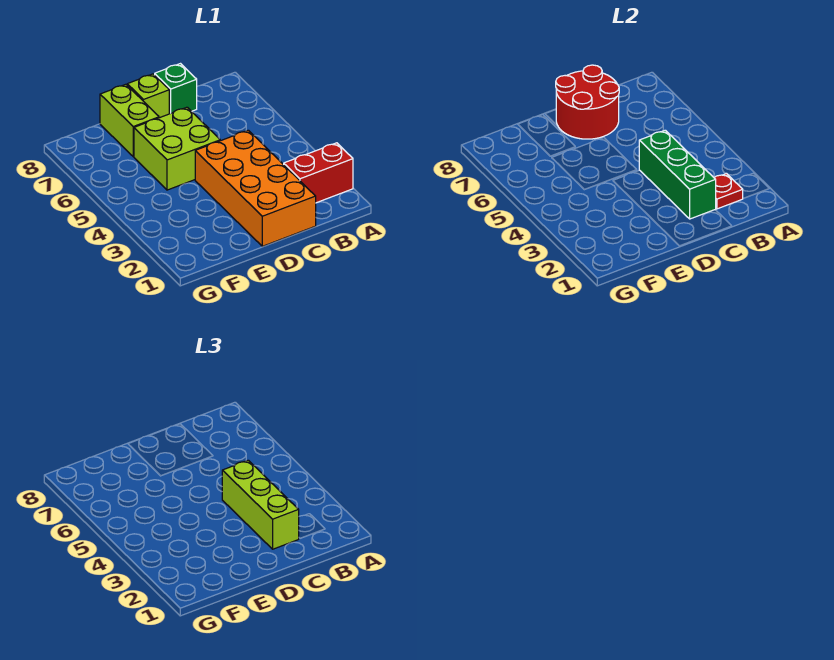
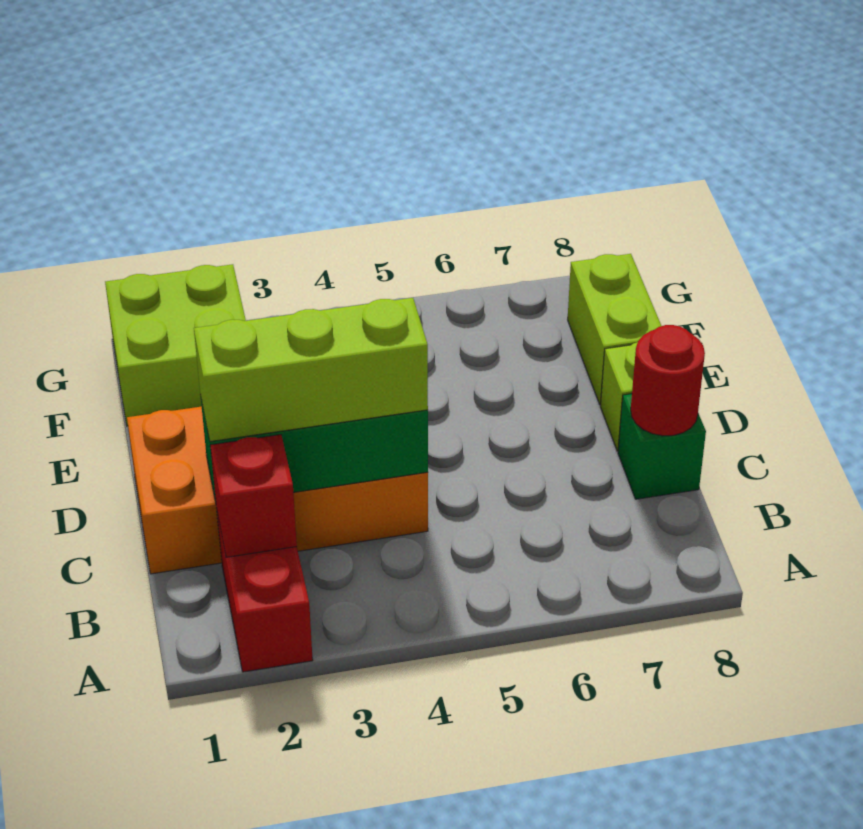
red 1x1 plate [714,174,743,209] -> red 1x1 brick [210,435,297,557]
red 2x2 round brick [556,65,619,139] -> red 1x1 round brick [631,325,705,436]
lime 2x2 brick [134,107,220,190] -> lime 2x2 brick moved to [105,264,246,426]
lime 1x2 brick [100,84,159,157] -> lime 1x2 brick turned to [568,254,661,405]

